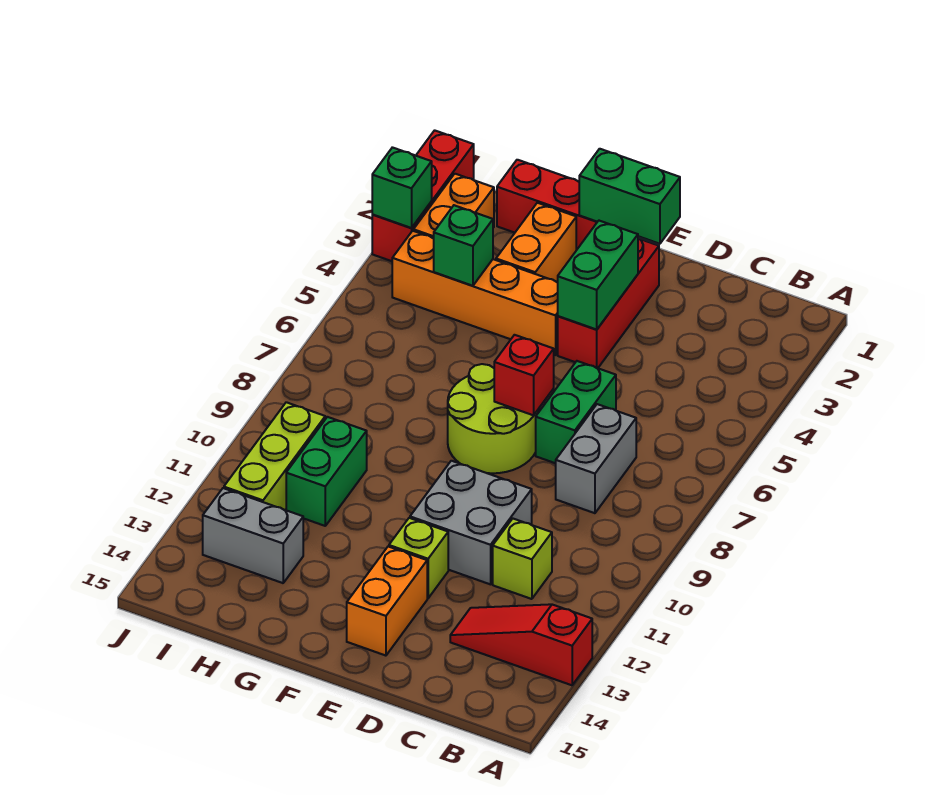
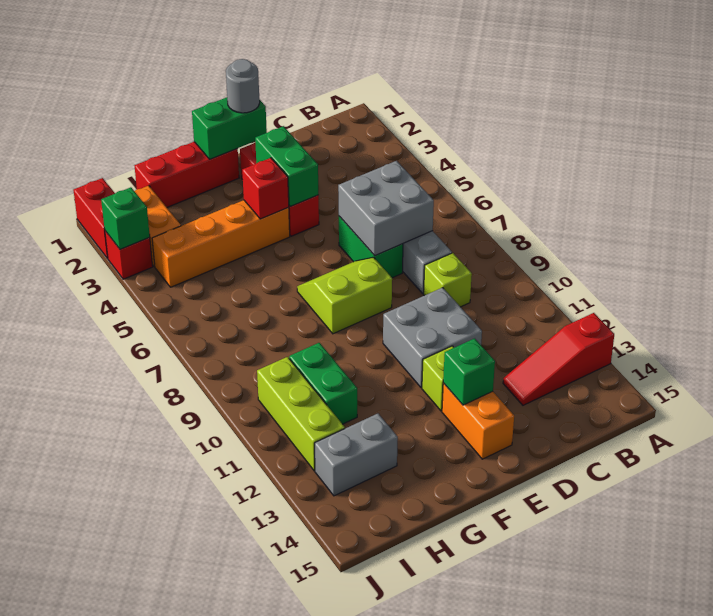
none -> grey 2x2 brick [338,161,434,256]
lime 1x1 brick [493,519,552,599] -> lime 1x1 brick moved to [424,253,472,307]
none -> grey 1x1 round brick [226,59,260,113]
lime 2x2 round brick [448,364,538,473] -> lime 2x2 slope [297,257,392,334]
red 1x1 brick [494,335,554,415] -> red 1x1 brick moved to [242,158,289,219]
orange 1x2 brick [496,203,576,282] -> none
green 1x1 brick [434,205,493,286] -> green 1x1 brick moved to [443,338,495,405]

